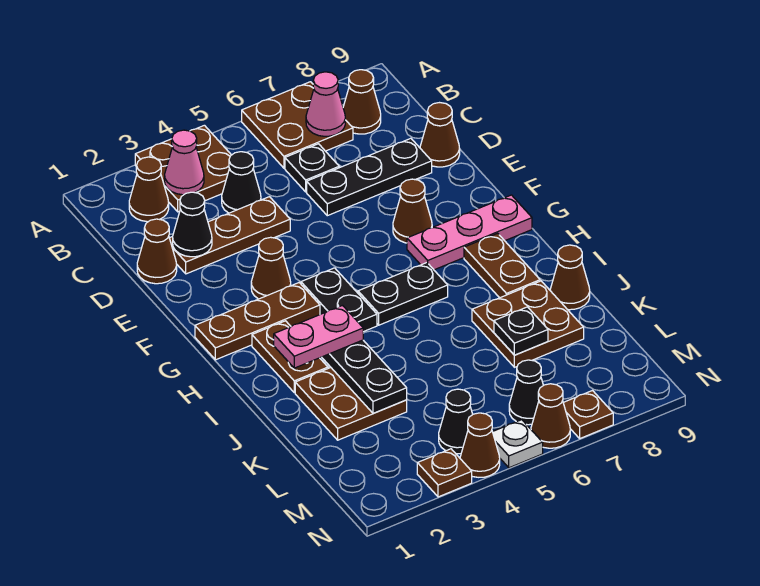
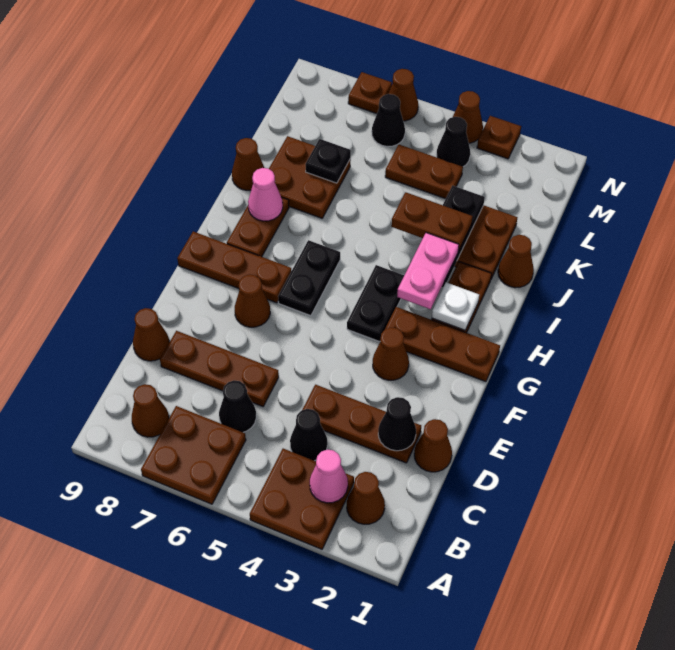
pink 1x1 cone [306,72,345,136] -> pink 1x1 cone moved to [248,168,283,221]
black 1x1 plate [285,144,339,192] -> black 1x1 cone [219,380,256,432]
black 1x3 plate [307,138,432,216] -> brown 1x3 plate [160,331,279,407]
pink 1x3 plate [407,195,532,270] -> brown 1x3 plate [177,231,291,303]
black 1x2 plate [358,263,448,325] -> black 1x2 plate turned to [278,240,340,316]
pink 1x2 plate [274,306,363,368] -> pink 1x2 plate turned to [397,233,459,309]
none -> brown 1x1 cone [498,235,534,288]
none -> brown 1x2 plate [391,192,473,251]
none -> brown 1x2 plate [385,145,463,199]
white 1x1 plate [493,420,543,468] -> white 1x1 plate moved to [432,282,479,330]

